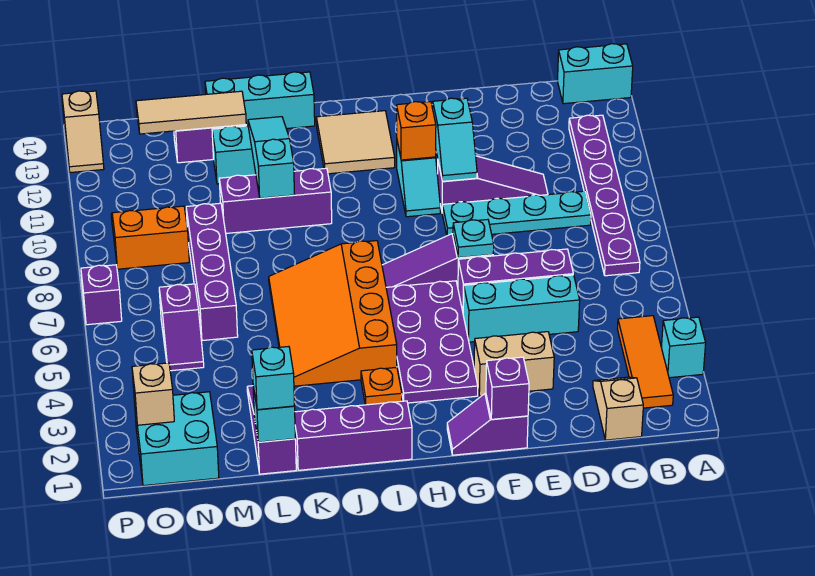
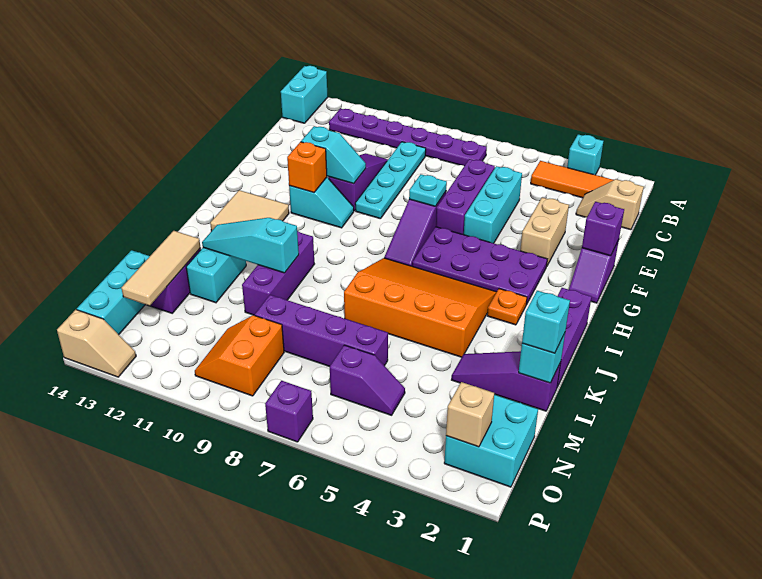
orange 3x4 slope [269,241,397,386] -> orange 3x4 slope turned to [344,258,496,357]
cyan 1x3 brick [205,72,315,129] -> cyan 1x3 brick moved to [77,250,150,335]

